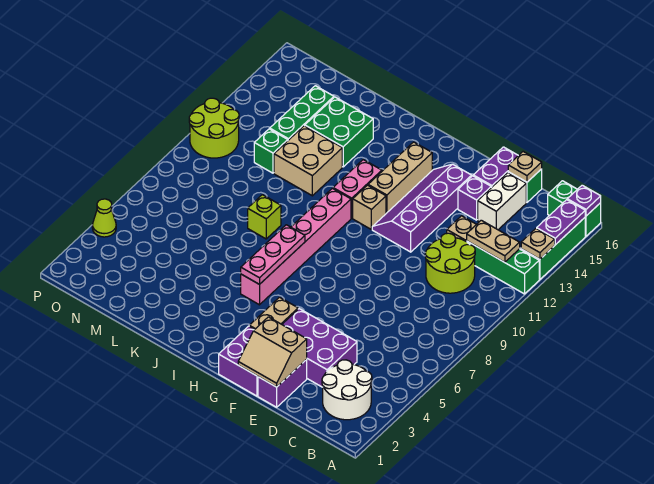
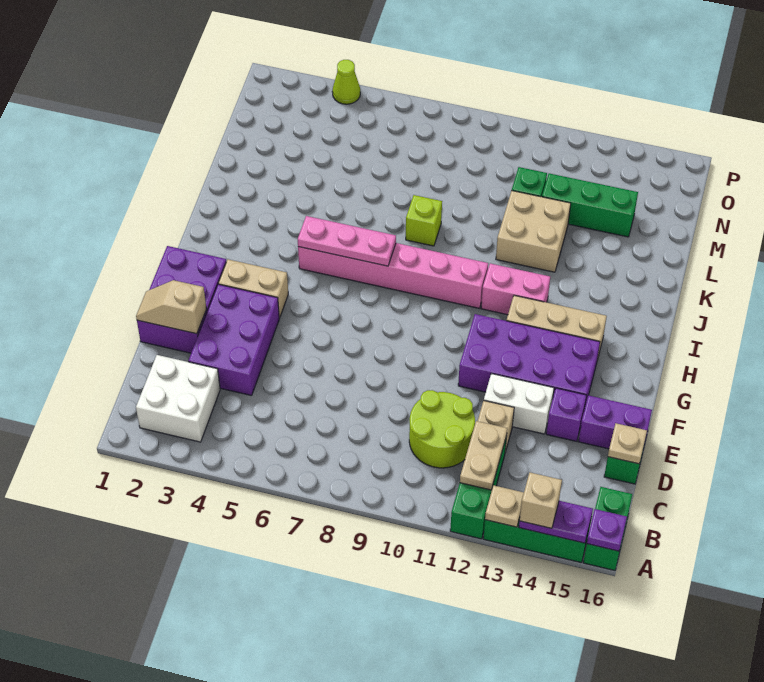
white 2x2 round brick [322,360,372,420] -> white 2x2 brick [136,355,220,442]
white 1x2 brick [478,173,526,230] -> white 1x2 brick moved to [484,374,554,434]
tan 2x2 slope [238,317,307,387] -> tan 1x2 slope [136,280,207,334]
purple 2x4 slope [372,164,472,252] -> purple 2x4 brick [458,314,600,406]
tan 1x1 brick [353,185,386,229] -> tan 1x1 brick moved to [520,473,562,528]
green 2x2 brick [305,97,373,167] -> none
lime 2x2 round brick [189,98,239,158] -> none

